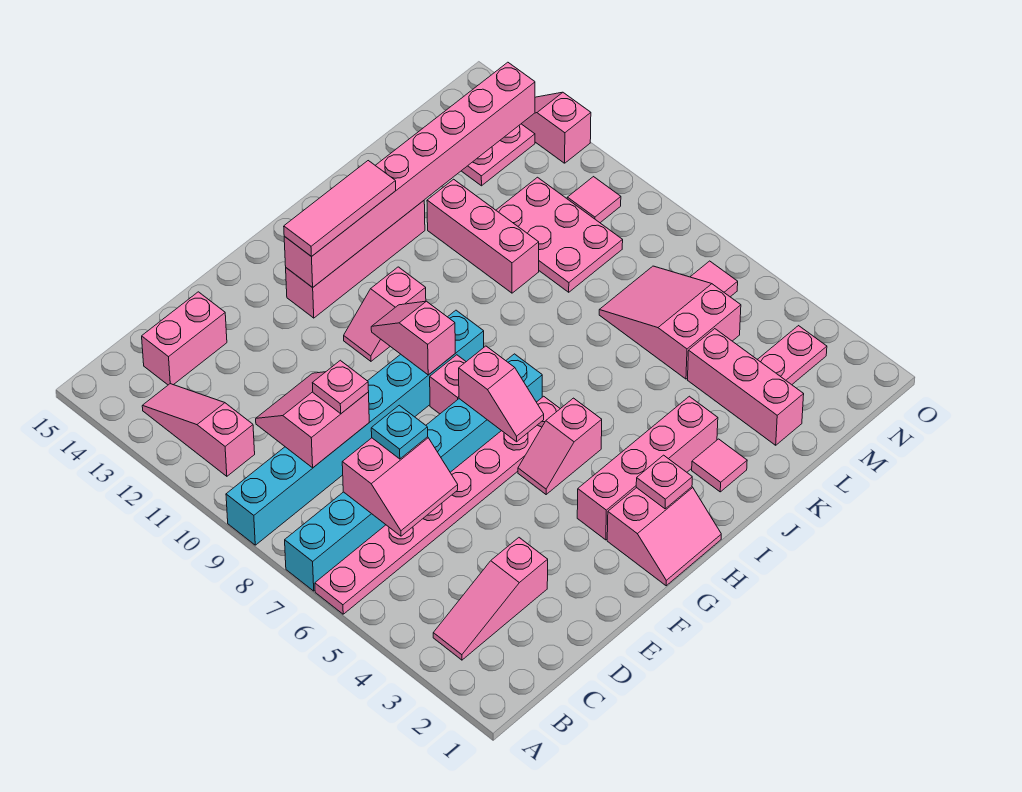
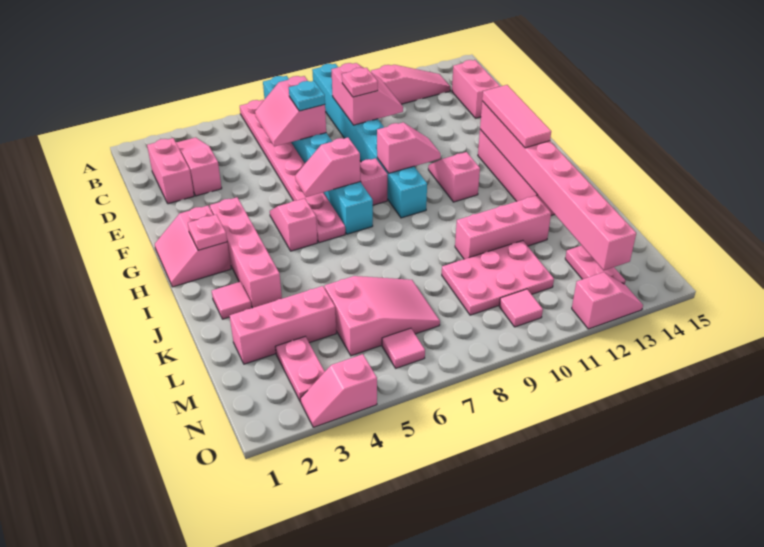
none -> pink 1x2 brick [147,138,194,204]
none -> pink 1x2 slope [300,354,377,427]

